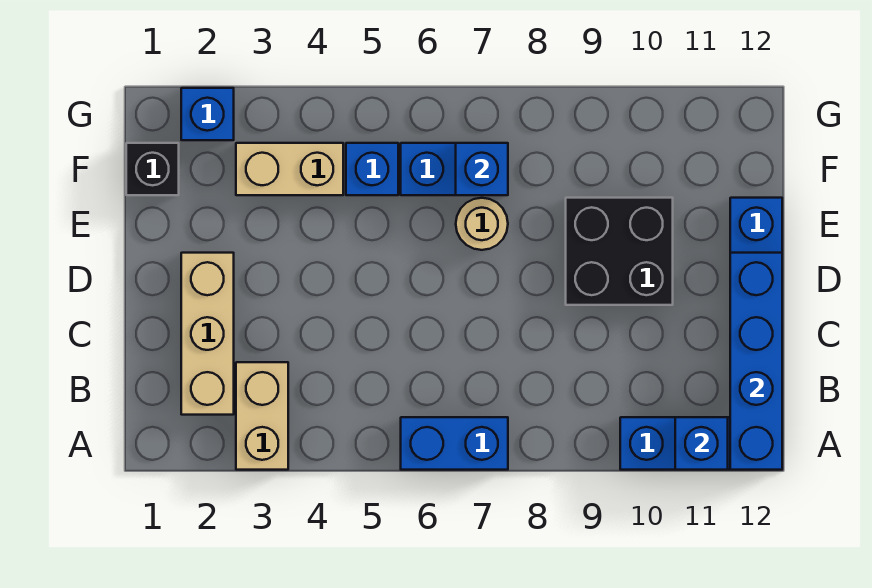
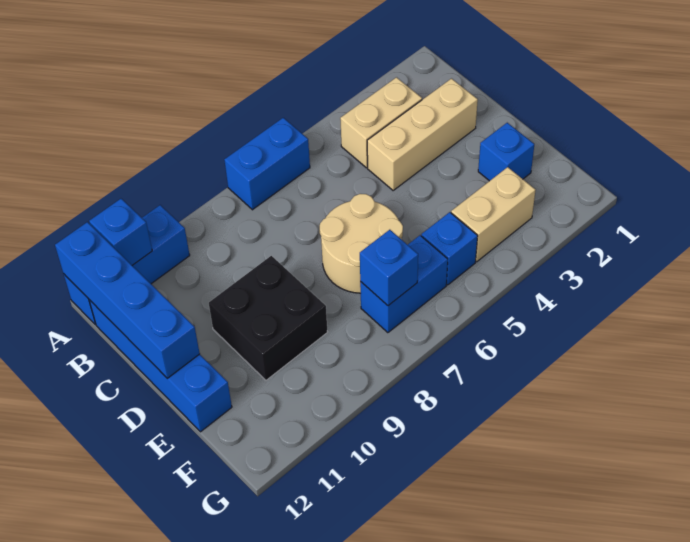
tan 1x2 brick [236,362,288,470] -> tan 1x2 brick turned to [340,77,422,168]
tan 1x3 brick [181,253,234,415] -> tan 1x3 brick turned to [367,79,478,190]
tan 1x1 round brick [456,198,508,250] -> tan 2x2 round brick [320,194,403,293]
black 1x1 brick [126,143,179,195] -> none
blue 1x1 brick [181,88,234,140] -> blue 1x1 brick moved to [478,123,534,181]

